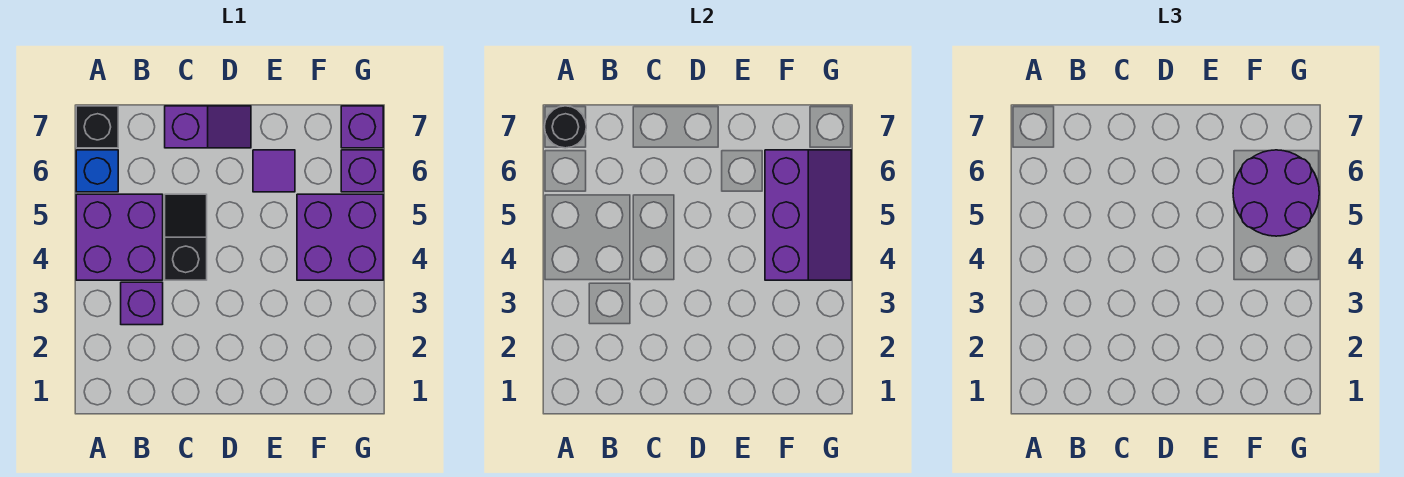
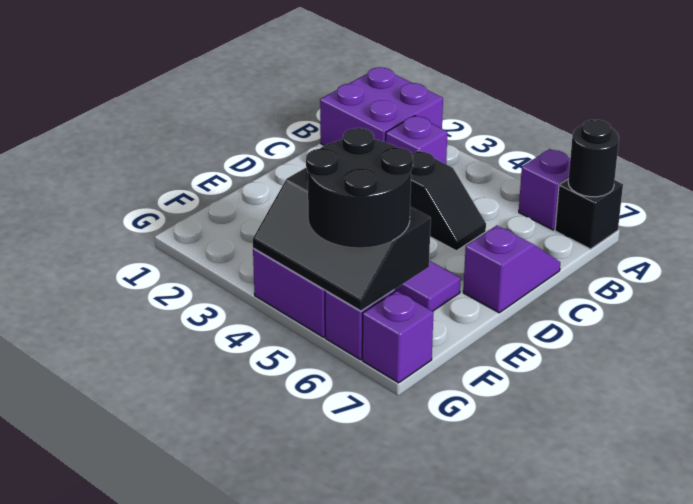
purple 2x2 brick [76,194,163,280] -> purple 2x2 brick moved to [320,67,443,146]
blue 1x1 brick [76,150,118,192] -> purple 1x1 brick [519,149,570,230]
purple 1x2 slope [165,106,251,148] -> purple 1x2 slope turned to [463,226,560,313]
purple 2x3 slope [765,150,851,280] -> black 2x3 slope [253,168,431,311]
purple 2x2 round brick [1233,150,1319,236] -> black 2x2 round brick [306,128,413,248]

